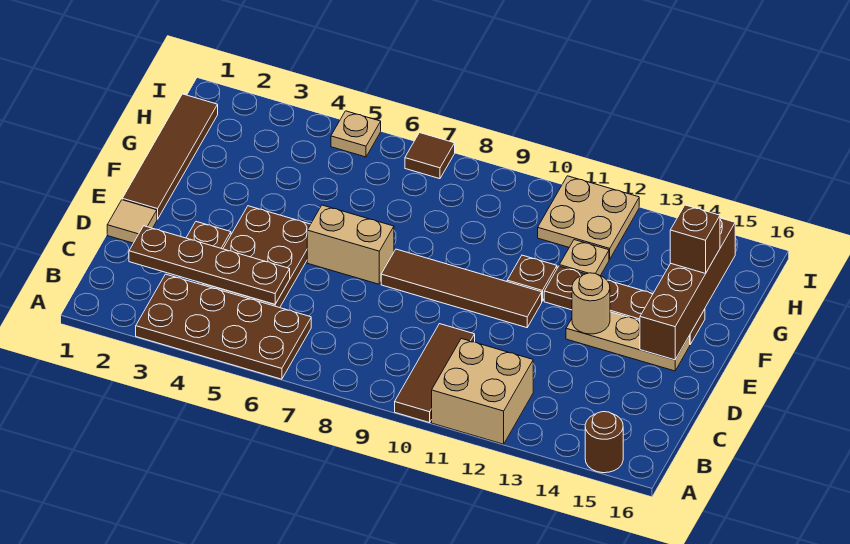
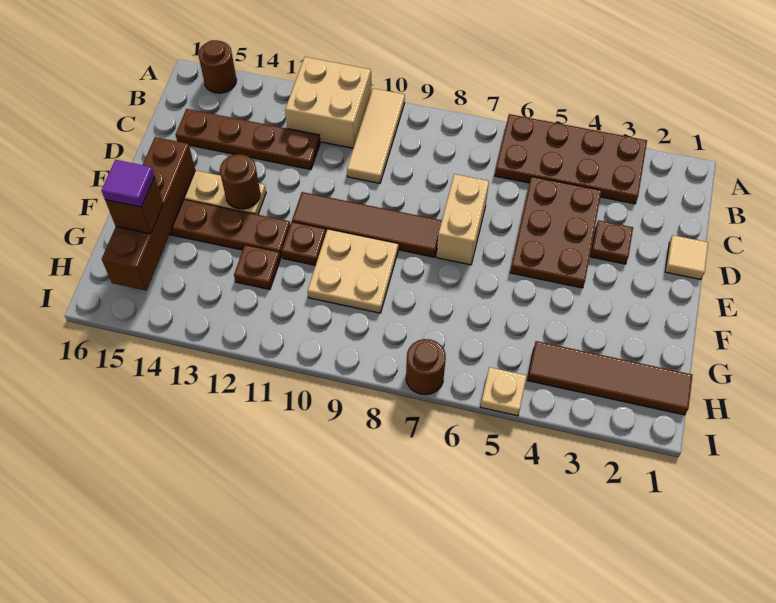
brown 1x3 tile [395,324,475,423] -> tan 1x3 tile [347,88,405,183]
brown 1x4 plate [129,226,290,304] -> brown 1x4 plate moved to [176,109,320,170]
brown 1x4 tile [122,94,218,219] -> brown 1x4 tile turned to [528,341,693,415]
tan 1x2 brick [307,205,394,284] -> tan 1x2 brick turned to [437,174,489,265]
tan 1x1 round brick [572,273,610,334] -> brown 1x1 round brick [220,154,260,209]
tan 1x1 plate [559,240,609,276] -> brown 1x1 plate [234,245,280,290]
none -> purple 1x1 tile [101,160,155,207]
tan 2x2 plate [538,176,639,259] -> tan 2x2 plate moved to [308,229,398,313]
brown 1x1 tile [405,133,455,179] -> brown 1x1 round brick [406,339,446,395]

